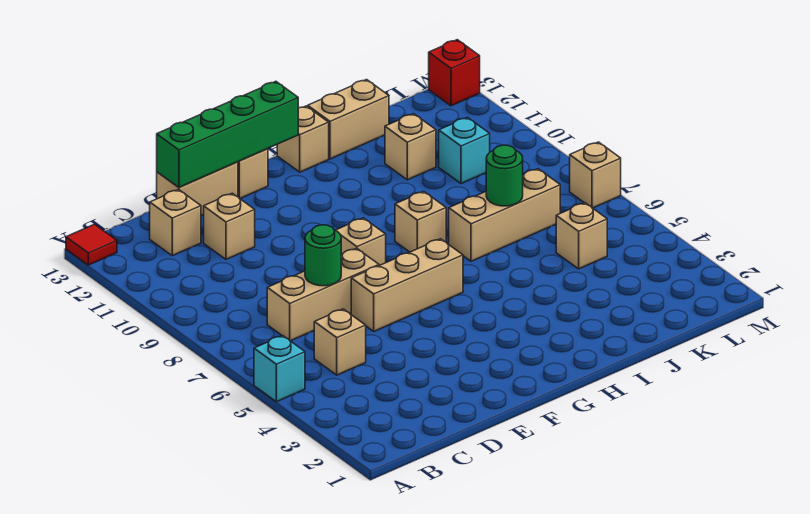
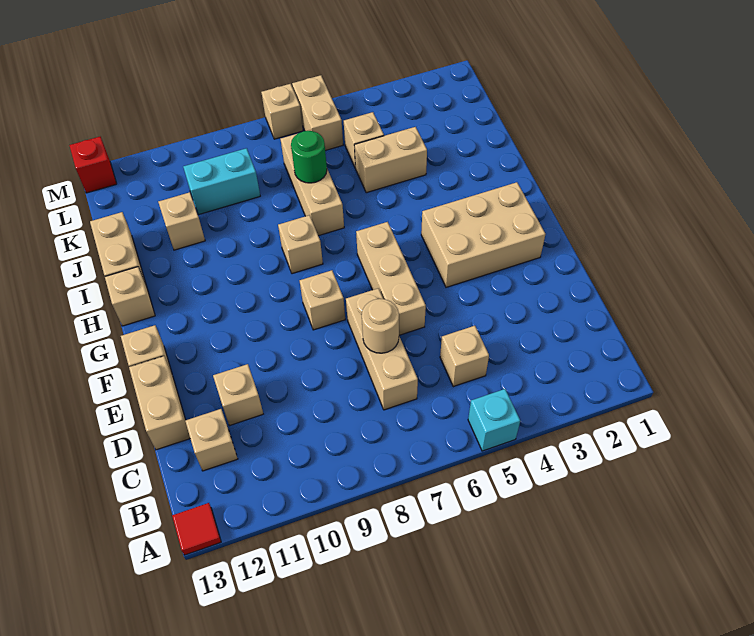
green 1x1 round brick [305,225,341,286] -> tan 1x1 round brick [362,299,399,353]
green 1x4 brick [157,81,298,187] -> none
none -> tan 2x3 brick [421,182,545,287]
none -> tan 1x2 brick [354,127,427,193]
cyan 1x1 brick [439,117,490,184] -> cyan 1x2 brick [183,148,260,215]
none -> tan 1x2 brick [292,75,343,151]

